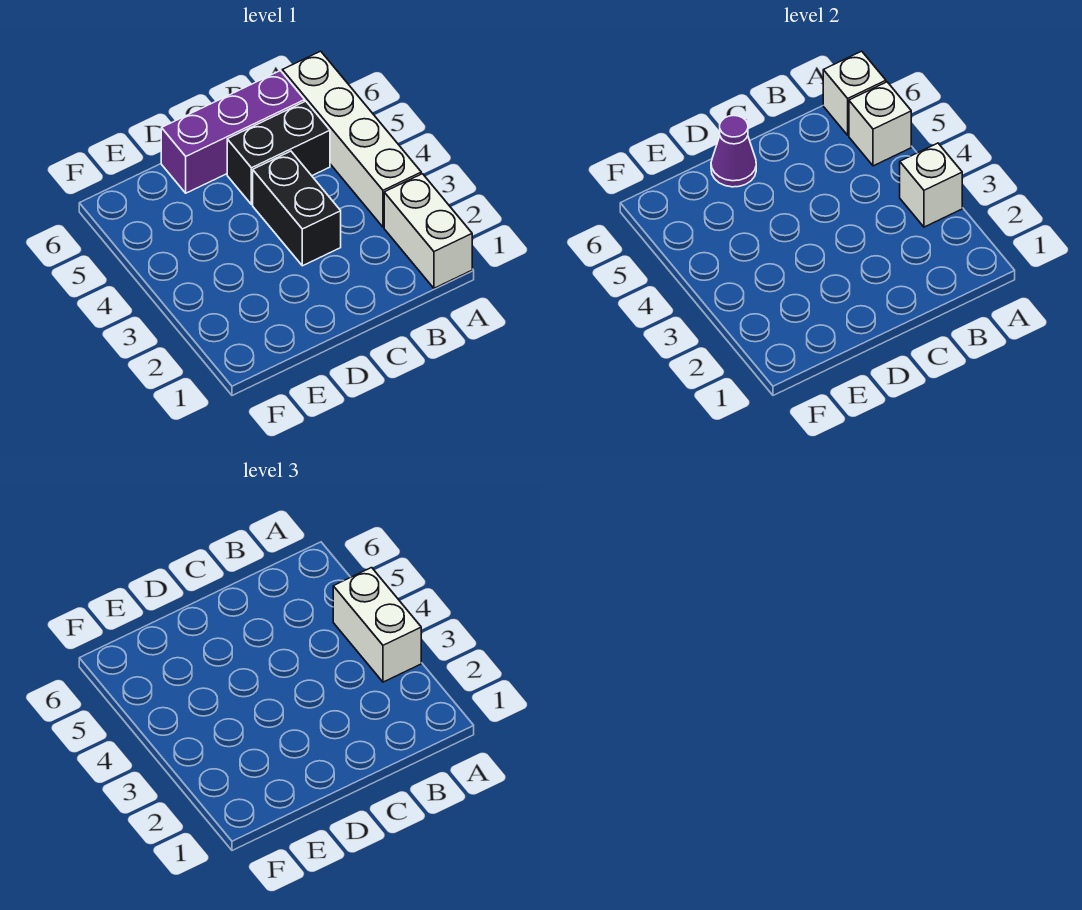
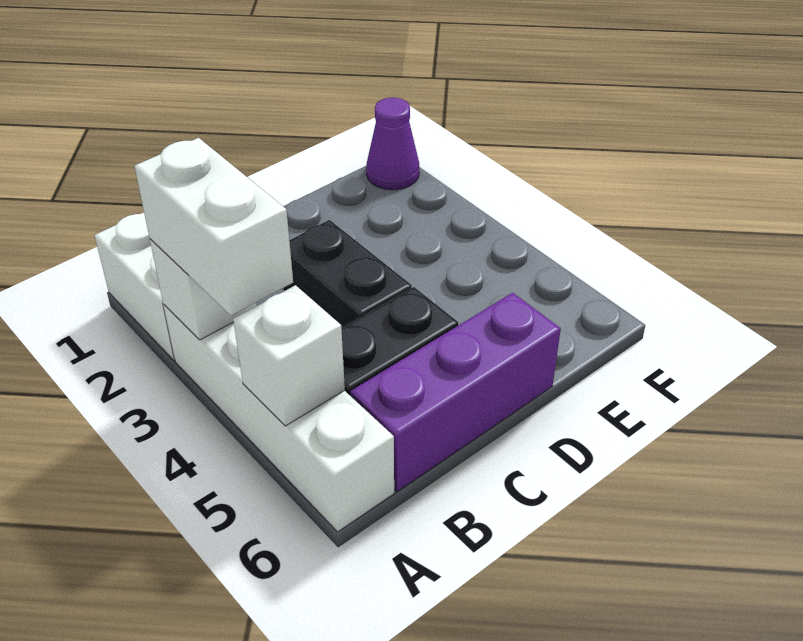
white 1x1 brick [823,51,886,135] -> none
purple 1x1 cone [711,115,756,187] -> purple 1x1 cone moved to [366,98,419,190]

